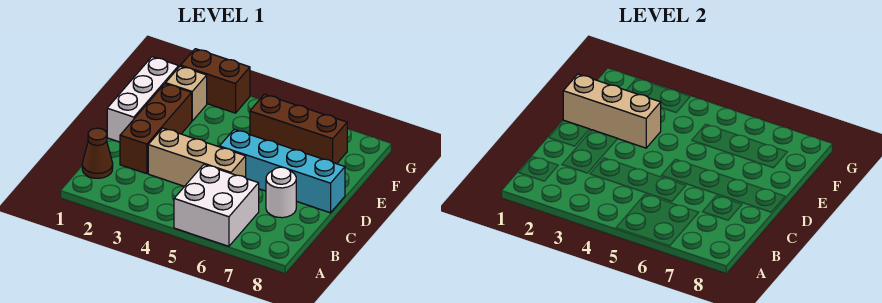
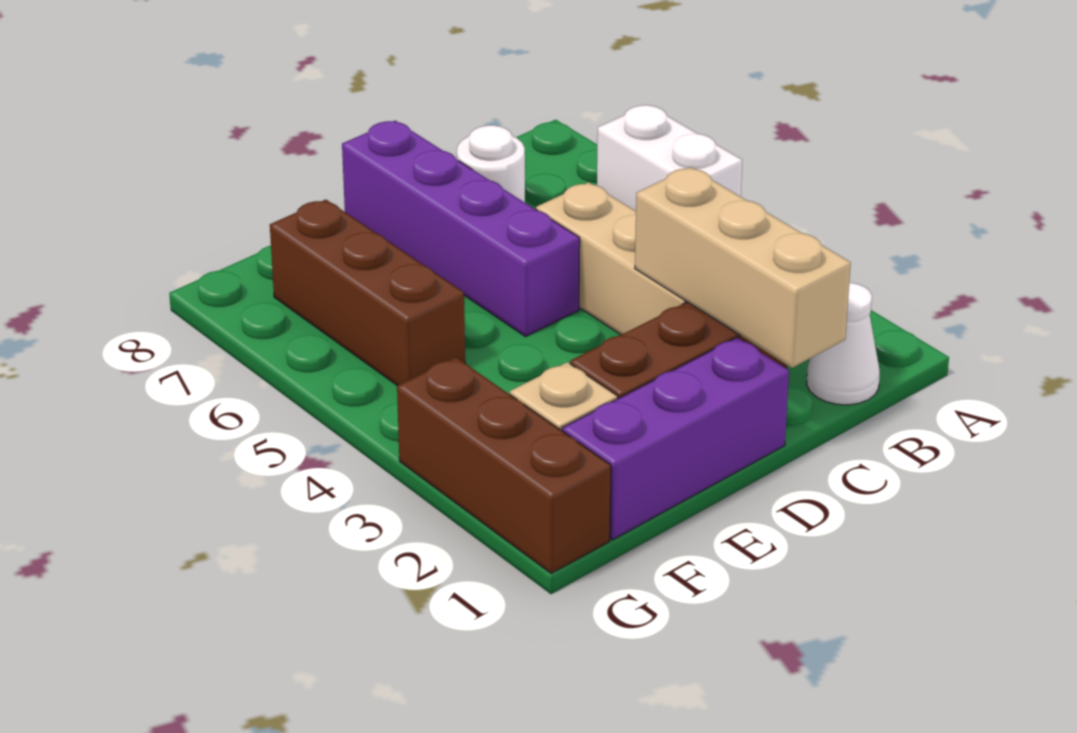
white 2x2 brick [174,165,259,246] -> white 1x2 brick [597,105,742,211]
brown 1x1 cone [82,128,113,178] -> white 1x1 cone [807,283,880,405]
white 1x3 brick [107,57,179,142] -> purple 1x3 brick [562,337,789,540]
cyan 1x4 brick [220,129,345,213] -> purple 1x4 brick [342,121,580,337]
tan 1x3 brick [563,74,661,148] -> tan 1x3 brick moved to [635,167,851,368]
brown 1x2 brick [181,49,250,113] -> brown 1x3 brick [397,357,611,574]

